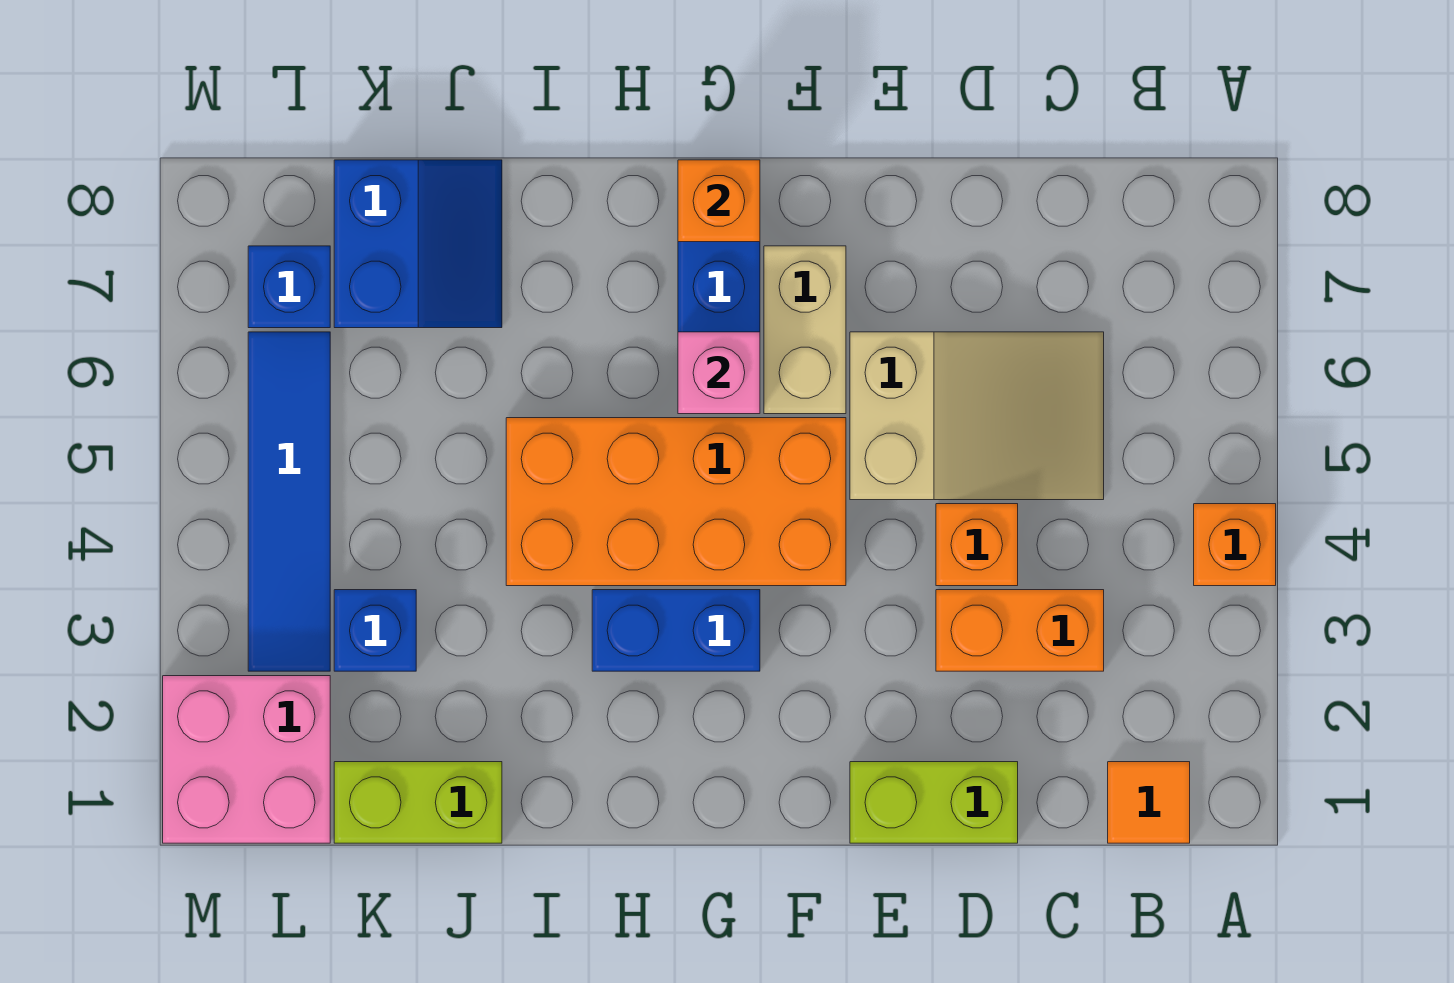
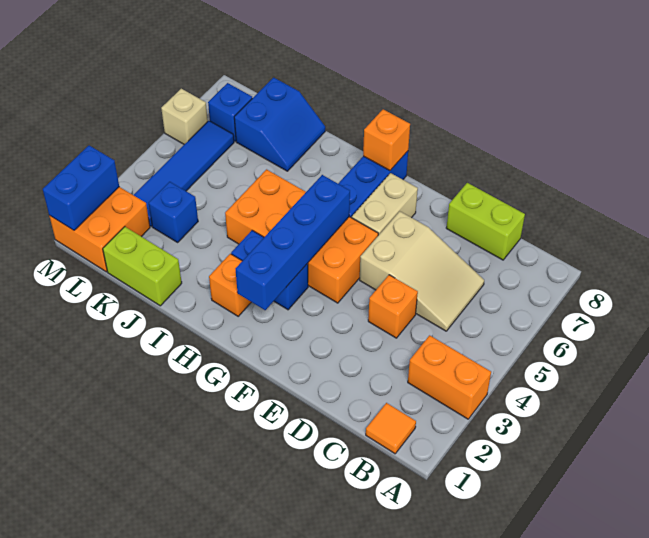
orange 1x1 brick [1194,504,1276,586] -> orange 1x1 brick moved to [209,254,251,316]
orange 1x2 brick [936,590,1104,671] -> orange 1x2 brick moved to [408,335,491,419]
lime 1x2 brick [850,762,1018,843] -> lime 1x2 brick moved to [446,183,525,260]
none -> blue 1x4 brick [236,175,350,310]
pink 1x1 brick [678,332,760,414] -> none
pink 2x2 brick [163,676,330,843] -> orange 2x2 brick [49,187,150,272]
none -> blue 1x2 brick [43,145,119,230]
none -> tan 1x1 brick [161,89,208,144]

